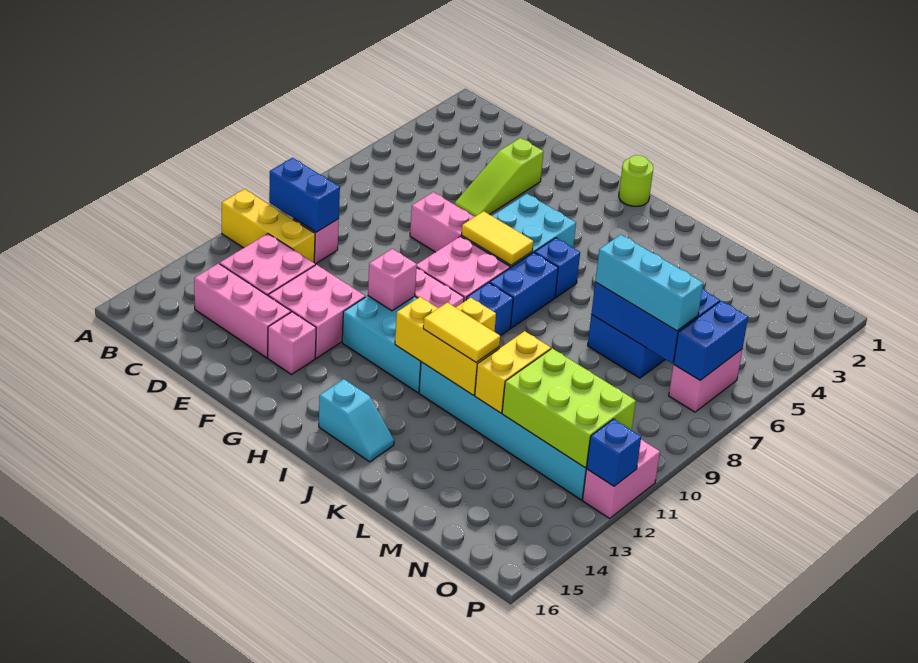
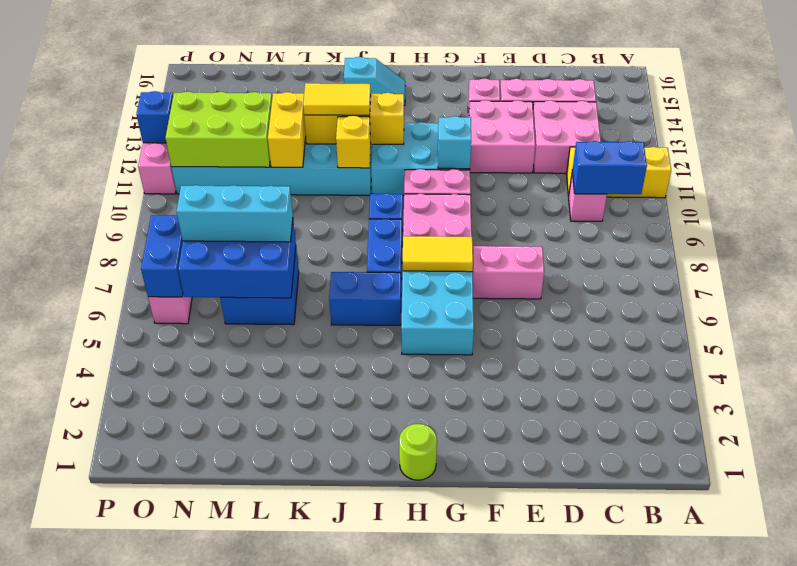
lime 1x3 slope [455,138,544,217] -> none
pink 1x1 brick [368,249,417,311] -> cyan 1x1 brick [438,116,471,169]
blue 1x1 brick [535,238,580,297] -> blue 1x2 brick [329,272,401,325]
cyan 1x2 slope [319,379,394,462] -> cyan 1x2 slope turned to [344,57,405,106]

